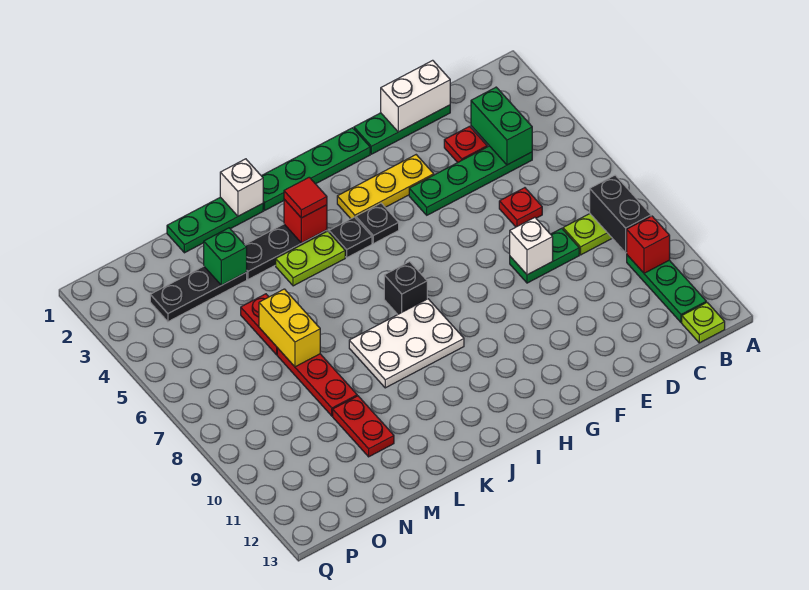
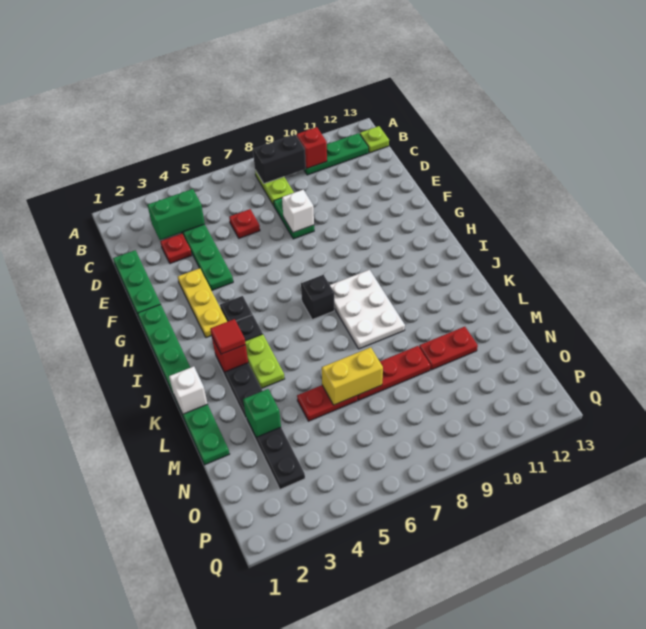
white 1x2 brick [381,60,450,132] -> none

